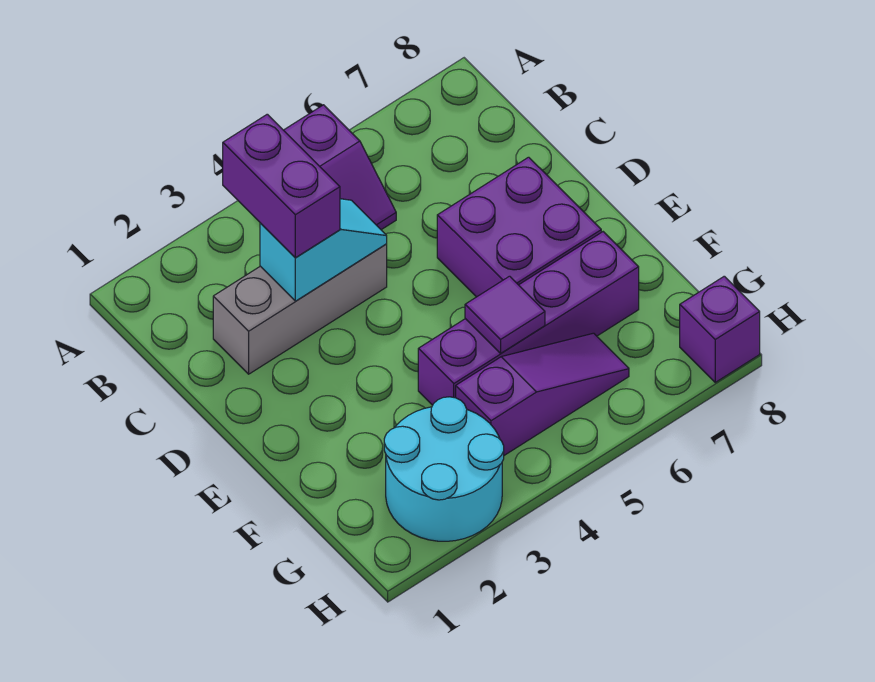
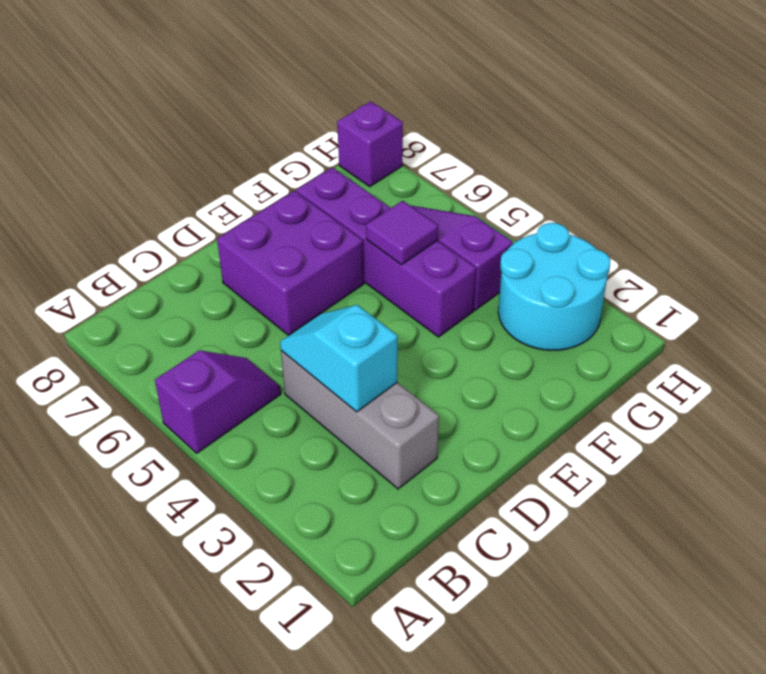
purple 1x2 brick [223,114,340,258] -> none

